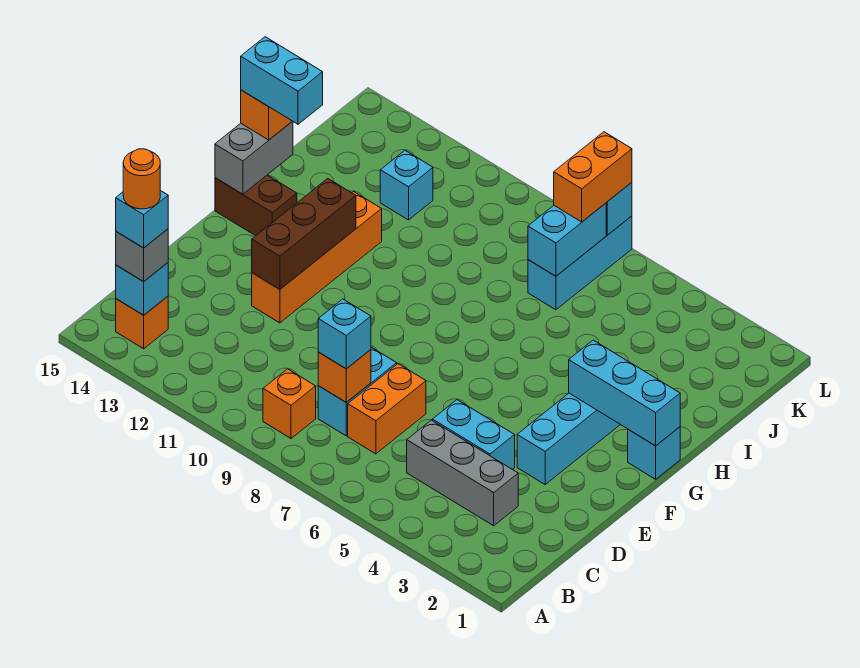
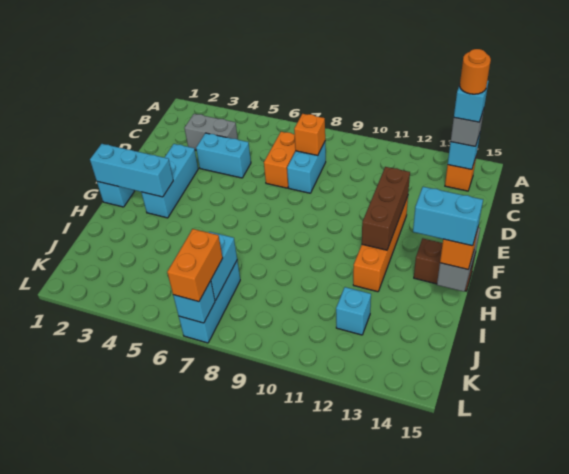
orange 1x1 brick [263,369,316,438] -> none
grey 1x3 brick [407,420,518,526] -> grey 1x2 brick [185,114,238,150]
cyan 1x1 brick [318,299,371,369] -> none

